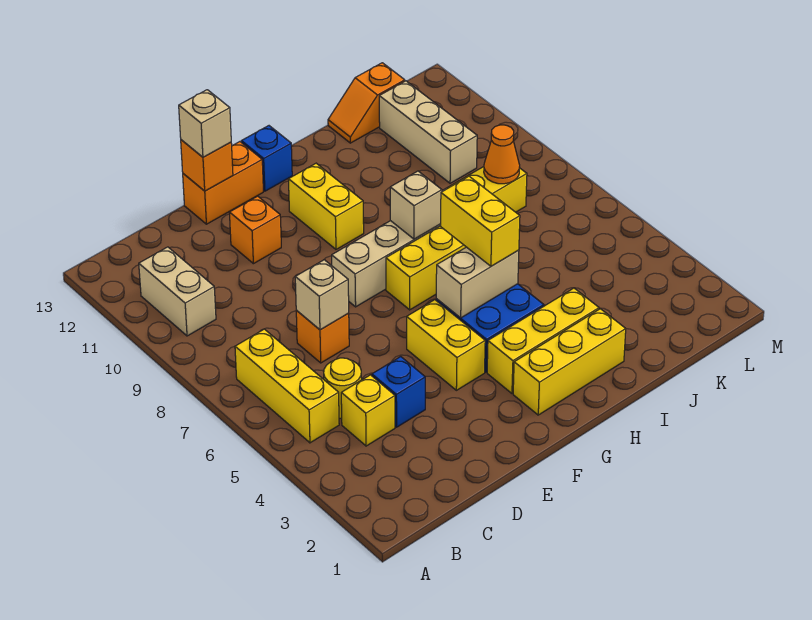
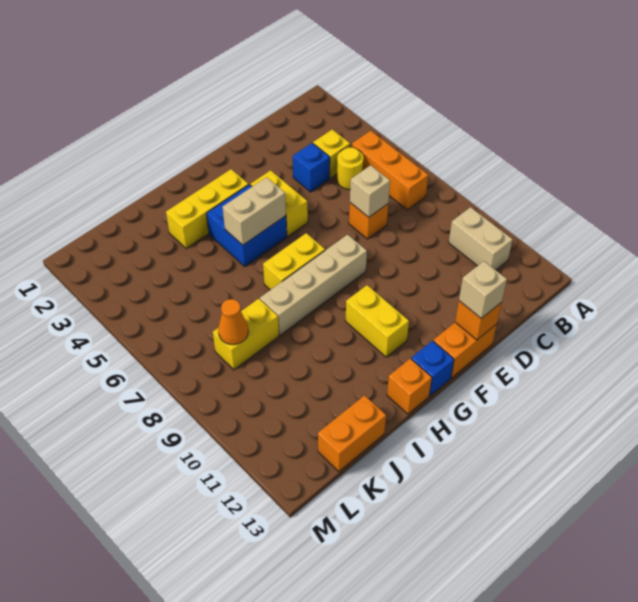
yellow 1x3 brick [235,329,339,443] -> orange 1x3 brick [352,131,428,210]
orange 1x1 brick [229,196,281,264] -> orange 1x1 brick moved to [387,359,432,414]
yellow 1x3 brick [513,309,626,415] -> none
yellow 1x2 brick [441,176,520,266] -> none
tan 1x1 brick [390,171,442,239] -> none
orange 1x2 slope [328,63,405,143] -> orange 1x2 brick [318,395,386,472]
tan 1x3 brick [379,81,477,183] -> none

